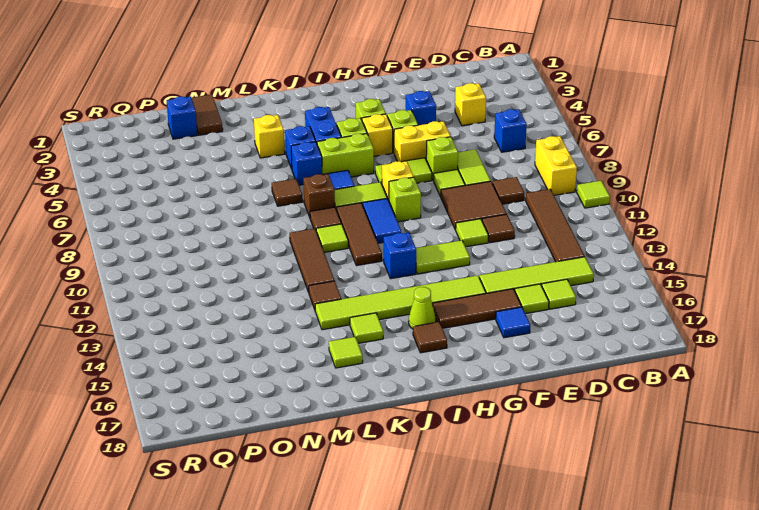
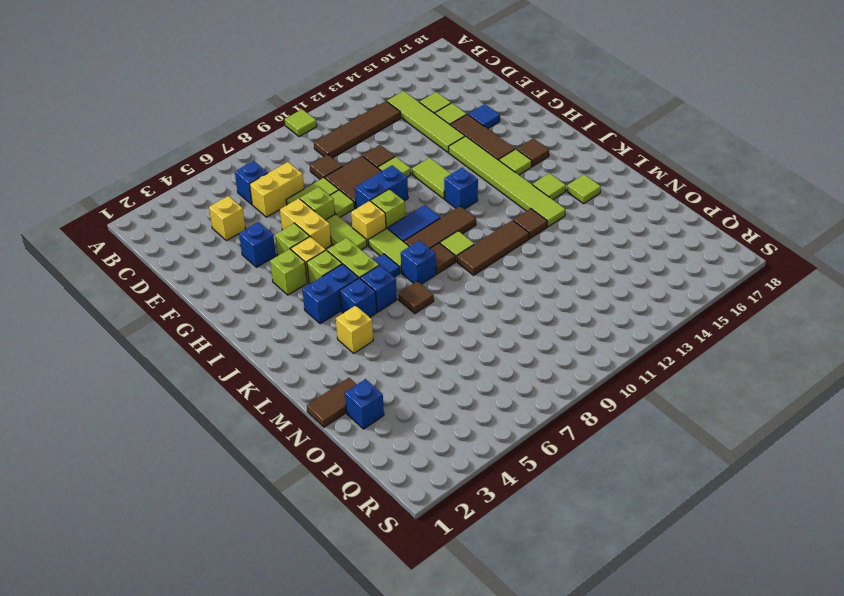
yellow 1x2 brick [535,136,577,196] -> yellow 1x2 brick moved to [250,162,304,217]
none -> blue 1x2 brick [355,165,408,208]
lime 1x1 cone [408,287,436,329] -> lime 1x1 tile [499,149,532,175]
brown 1x1 brick [303,174,335,217] -> blue 1x1 brick [401,240,436,284]

